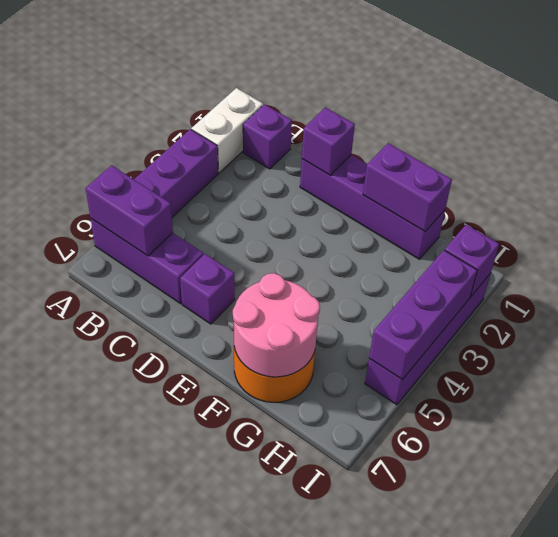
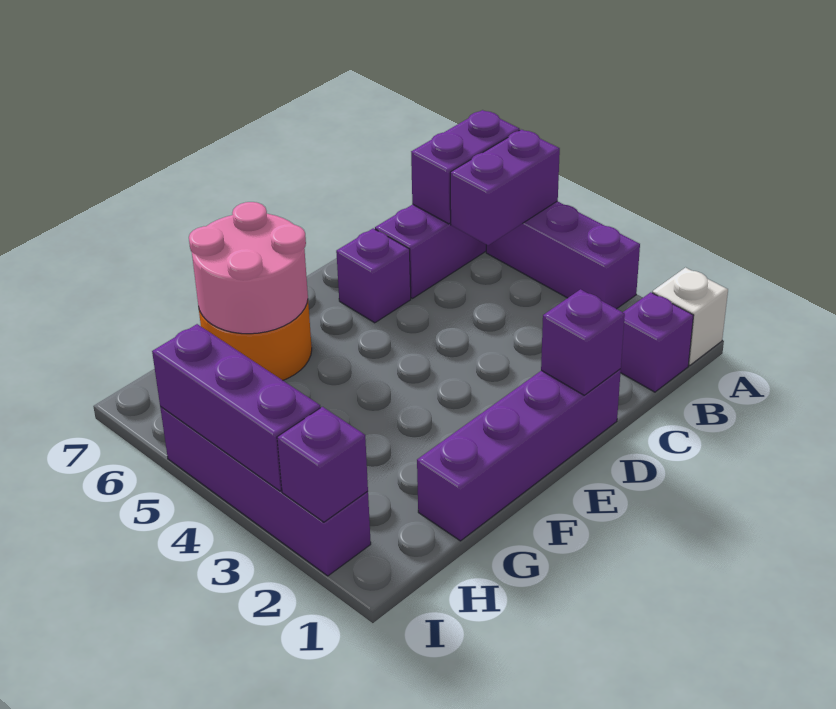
white 1x2 brick [191,88,263,173] -> white 1x1 brick [652,267,728,365]
purple 1x2 brick [363,143,452,231] -> purple 1x2 brick moved to [450,129,560,245]

